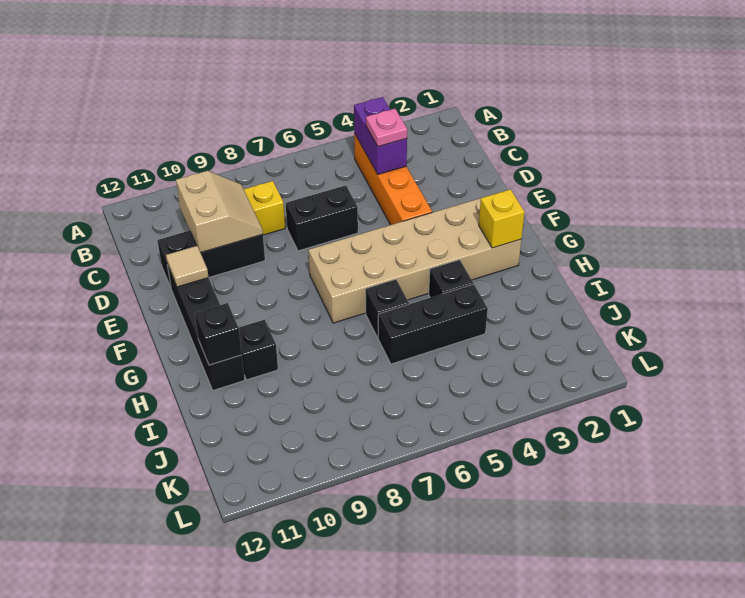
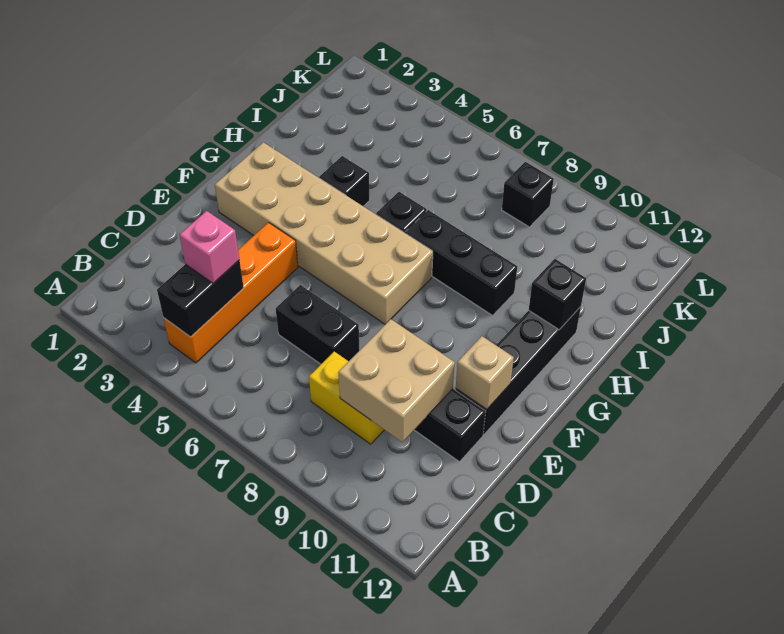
purple 1x2 brick [354,97,407,174] -> black 1x2 brick [157,260,244,337]
pink 1x1 plate [366,109,407,147] -> pink 1x1 brick [180,211,239,283]
tan 2x2 slope [176,171,263,253] -> tan 2x2 brick [338,319,455,442]
tan 1x1 tile [166,246,209,287] -> tan 1x1 brick [456,336,514,410]
yellow 1x1 brick [479,189,525,248] -> none
black 1x1 brick [239,320,278,380] -> black 1x1 brick moved to [502,162,554,227]
black 1x3 brick [378,284,488,364] -> black 1x3 brick moved to [406,210,517,315]

